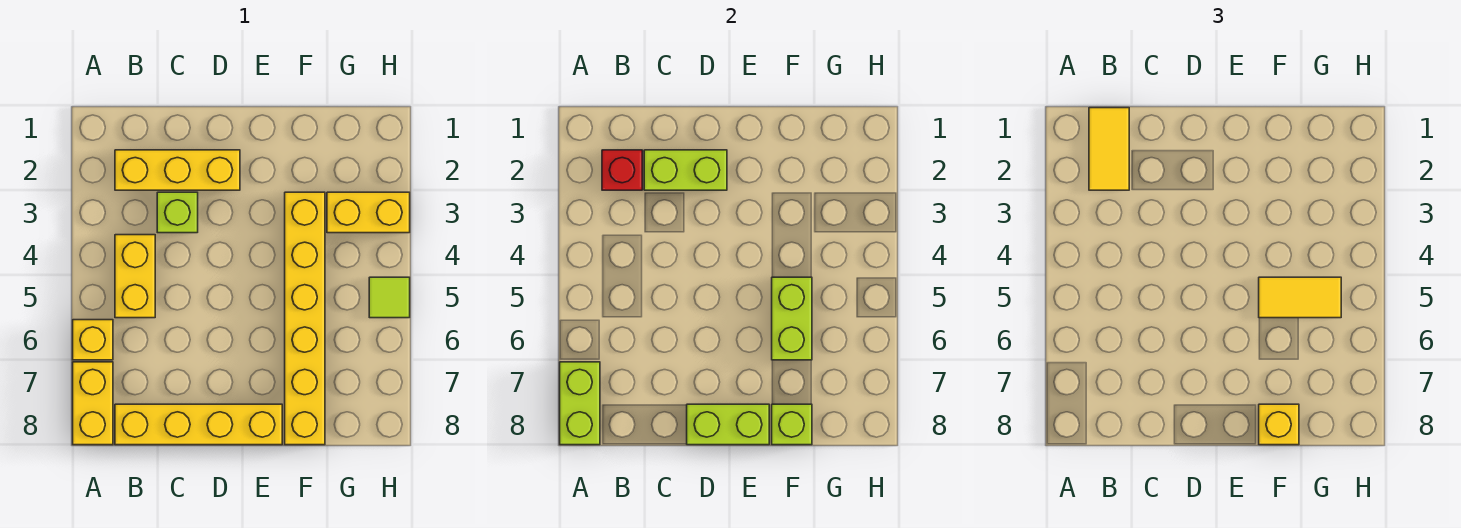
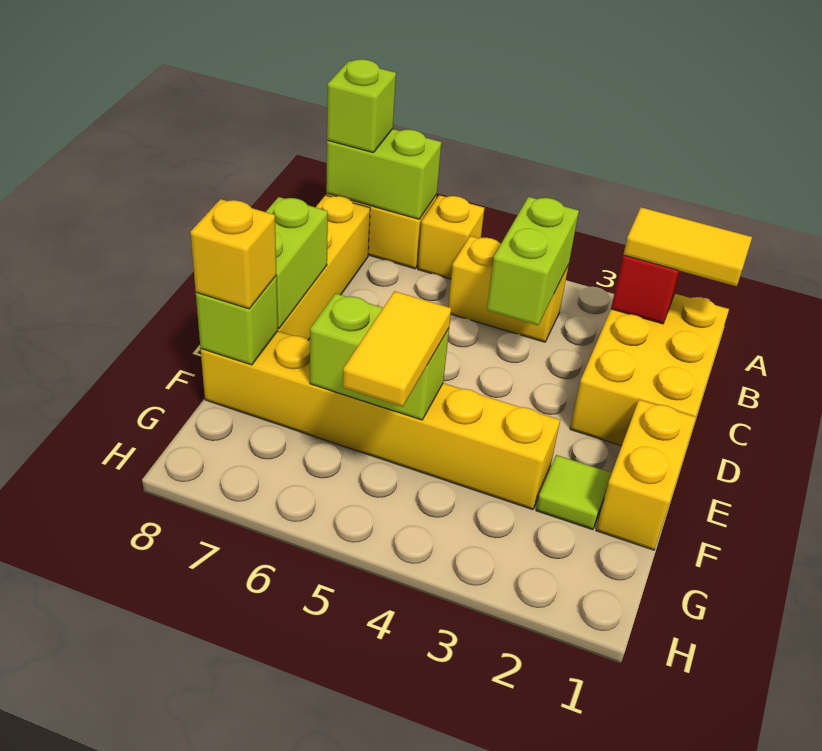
yellow 1x3 brick [115,150,240,190] -> yellow 2x3 brick [570,294,729,446]
lime 1x2 brick [644,150,727,190] -> lime 1x2 brick moved to [487,197,579,325]
lime 1x1 brick [157,192,198,233] -> lime 1x1 brick moved to [327,59,396,153]
yellow 1x2 brick [327,192,410,233] -> yellow 1x2 brick moved to [596,400,696,550]
lime 1x1 tile [369,277,410,318] -> lime 1x1 tile moved to [536,455,612,530]

